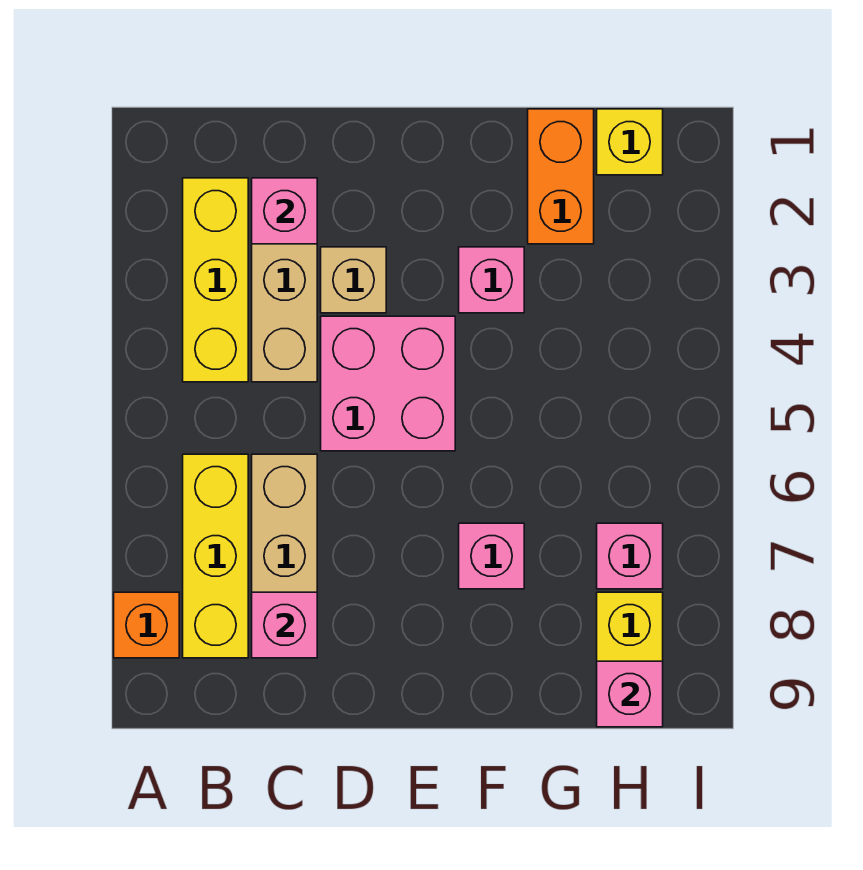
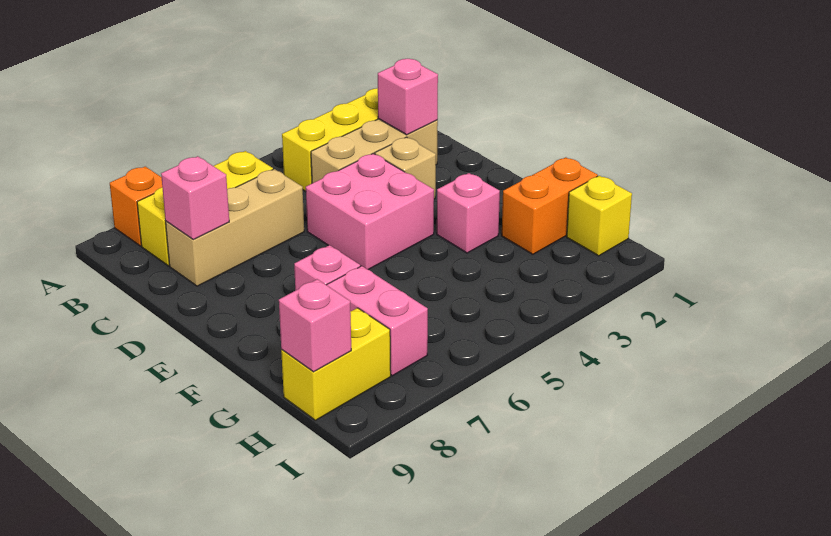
pink 1x1 brick [597,523,663,589] -> pink 1x2 brick [327,266,428,376]

